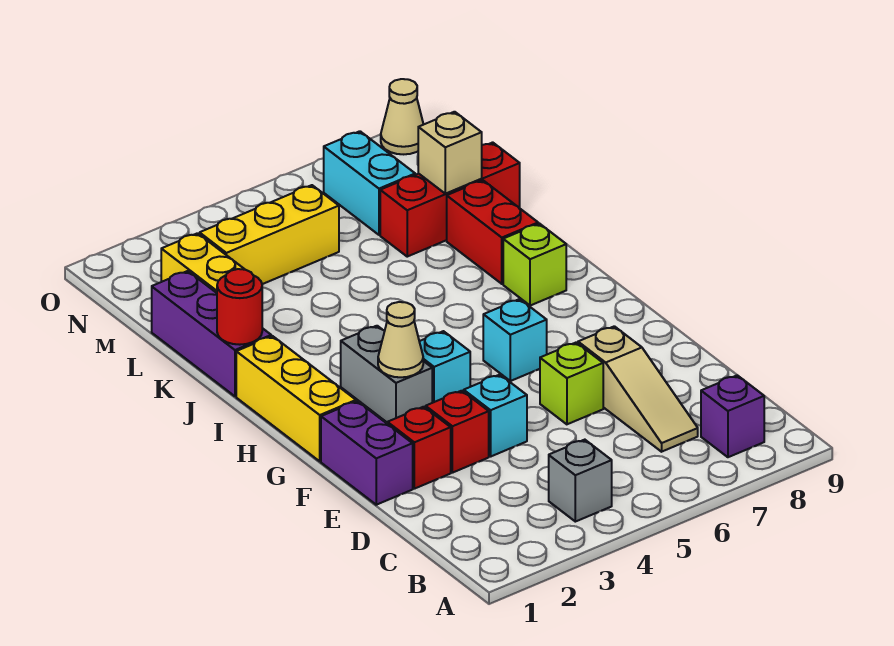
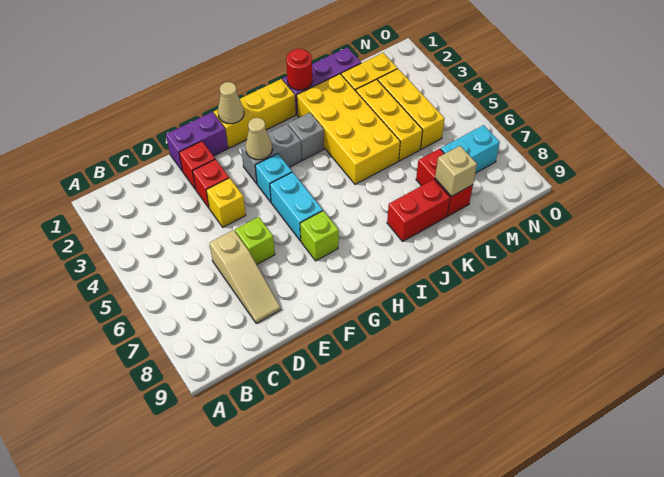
grey 1x1 brick [549,440,612,522] -> grey 1x1 brick moved to [288,113,324,160]
purple 1x1 brick [701,375,764,457] -> none
tan 1x3 slope [578,326,698,452] -> tan 1x3 slope turned to [209,230,280,323]
cyan 1x1 brick [464,375,527,456] -> yellow 1x1 brick [206,178,246,227]
cyan 1x1 brick [483,299,547,381] -> cyan 1x2 brick [270,172,323,241]
lime 1x1 brick [503,223,566,306] -> lime 1x1 brick moved to [300,211,339,261]
none -> yellow 2x4 brick [297,74,400,184]
none -> yellow 1x3 brick [356,79,423,161]
red 1x3 brick [380,142,520,257] -> red 1x2 brick [416,149,473,216]
tan 1x1 cone [381,79,424,154] -> tan 1x1 cone moved to [218,82,244,124]

